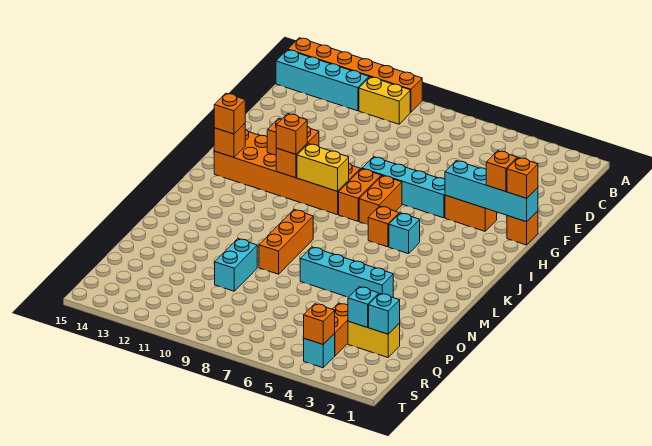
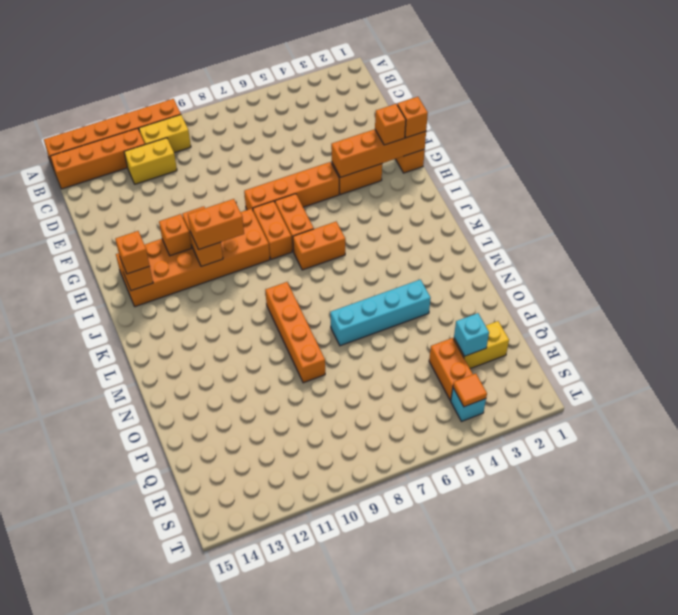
cyan 1x4 brick [276,50,369,111] -> orange 1x4 brick [50,128,145,189]
cyan 1x4 brick [445,161,538,222] -> orange 1x4 brick [331,129,426,177]
cyan 1x4 brick [362,157,445,218] -> orange 1x4 brick [244,162,339,210]
yellow 1x2 brick [297,144,349,191] -> yellow 1x2 brick moved to [124,138,177,184]
orange 1x1 brick [276,114,307,154] -> orange 1x2 brick [188,199,244,250]
cyan 1x1 brick [389,213,420,254] -> none
orange 1x1 brick [368,206,399,247] -> orange 1x2 brick [293,222,345,270]
orange 1x3 brick [259,210,313,274] -> orange 1x4 brick [265,282,325,383]
cyan 1x2 brick [215,239,257,291] -> none
cyan 1x1 brick [369,294,400,334] -> none
orange 1x1 brick [304,304,335,344] -> orange 1x1 tile [453,374,487,407]

